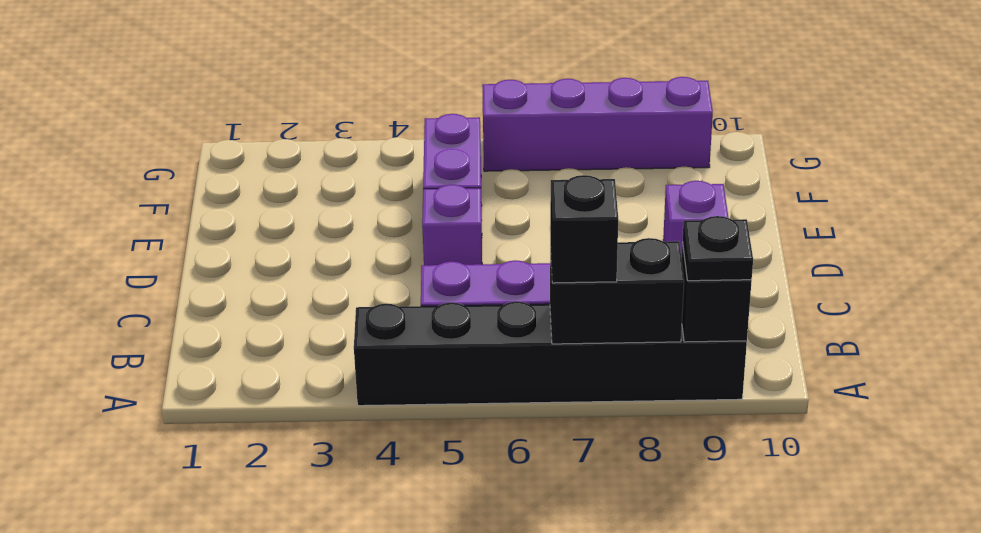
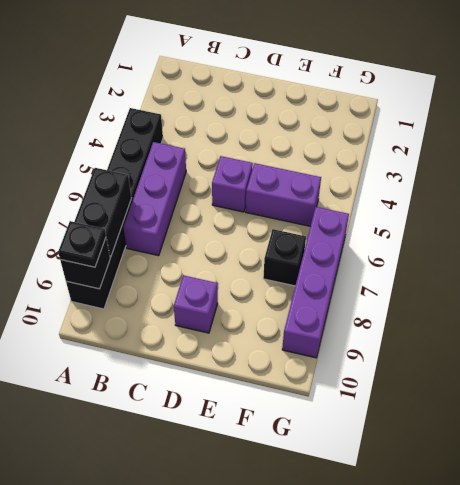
black 1x1 brick [550,175,618,283] -> black 1x1 brick moved to [263,229,306,286]

